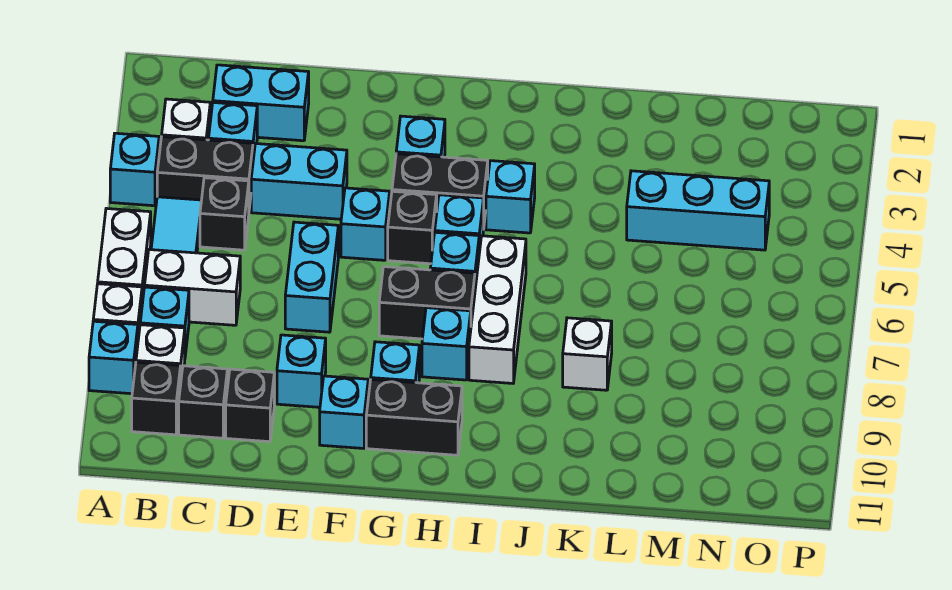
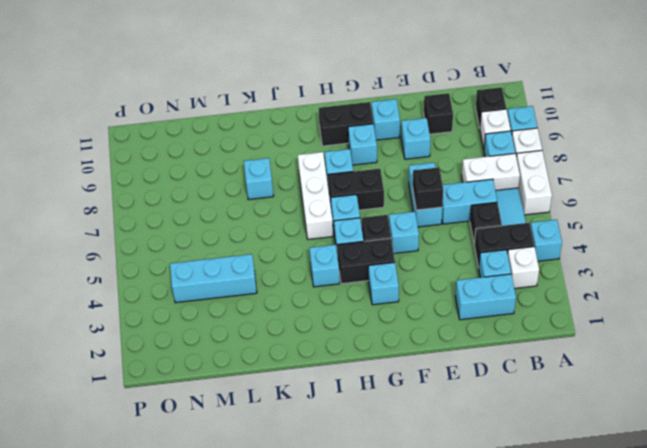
black 1x1 brick [179,366,227,438] -> black 1x1 brick moved to [413,167,443,210]
cyan 1x2 brick [251,144,347,219] -> cyan 1x2 brick moved to [442,179,497,224]
white 1x1 brick [563,318,612,390] -> cyan 1x1 brick [244,158,274,200]

